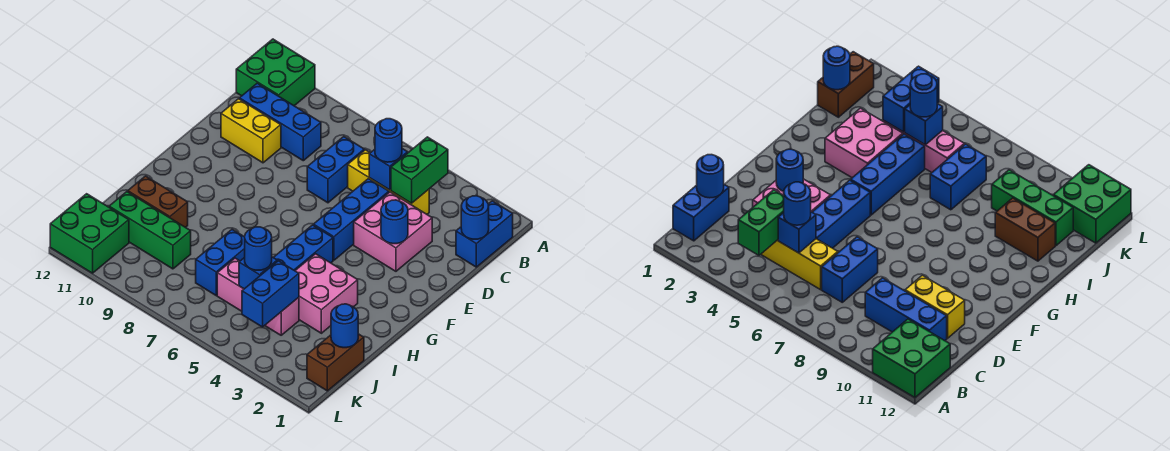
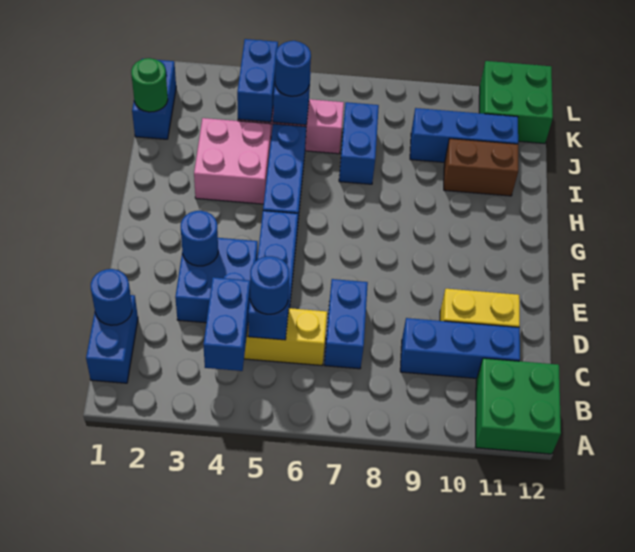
green 1x2 brick [391,137,448,203] -> blue 1x2 brick [204,277,250,371]
pink 2x2 brick [354,192,432,271] -> blue 2x2 brick [175,238,258,323]
brown 1x2 brick [307,334,364,391] -> blue 1x2 brick [132,60,176,139]
blue 1x1 round brick [331,304,358,348] -> green 1x1 round brick [131,58,168,112]
green 1x3 brick [109,192,191,269] -> blue 1x3 brick [410,108,518,162]

